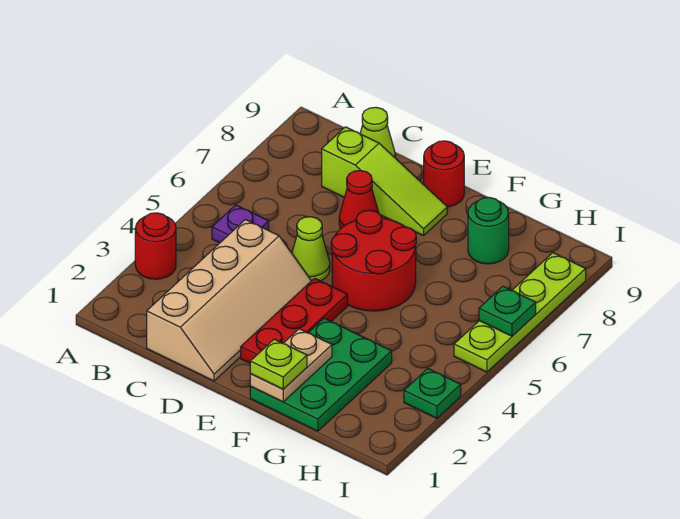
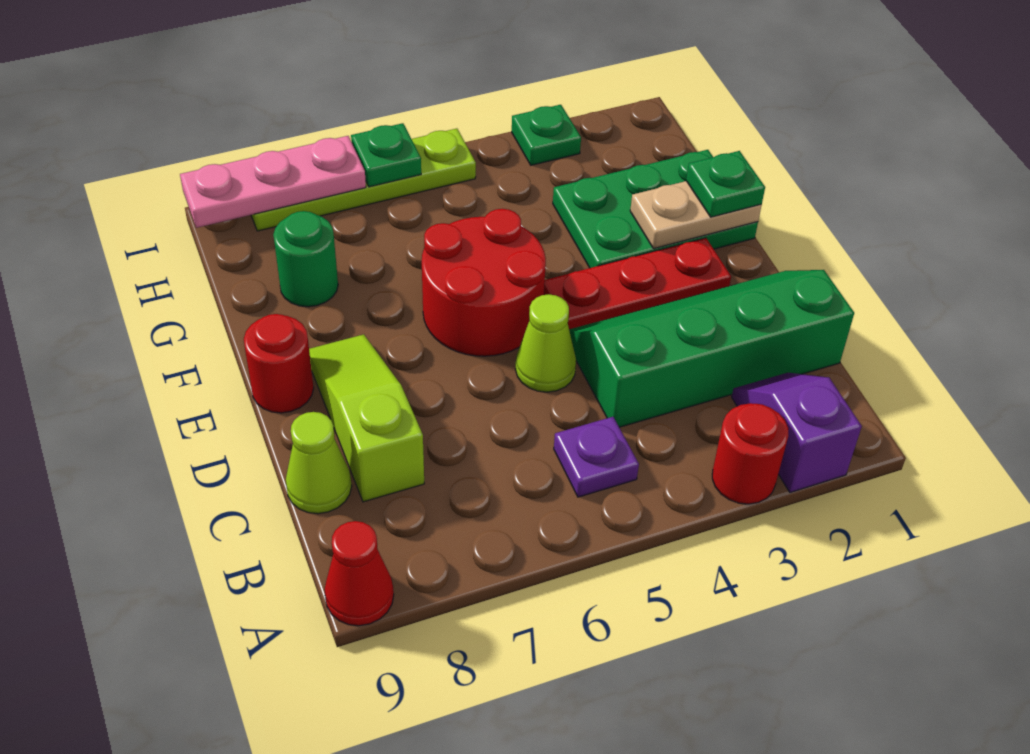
none -> purple 1x2 slope [732,373,862,493]
tan 2x4 slope [147,220,311,381] -> green 2x4 slope [569,270,854,427]
red 1x1 cone [339,170,379,228] -> red 1x1 cone moved to [324,521,394,626]
lime 1x1 plate [250,339,307,389] -> green 1x1 plate [686,151,765,217]
none -> pink 1x3 plate [180,136,366,228]

